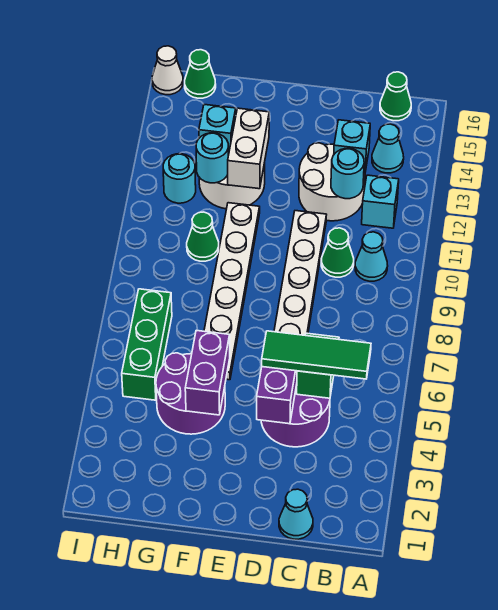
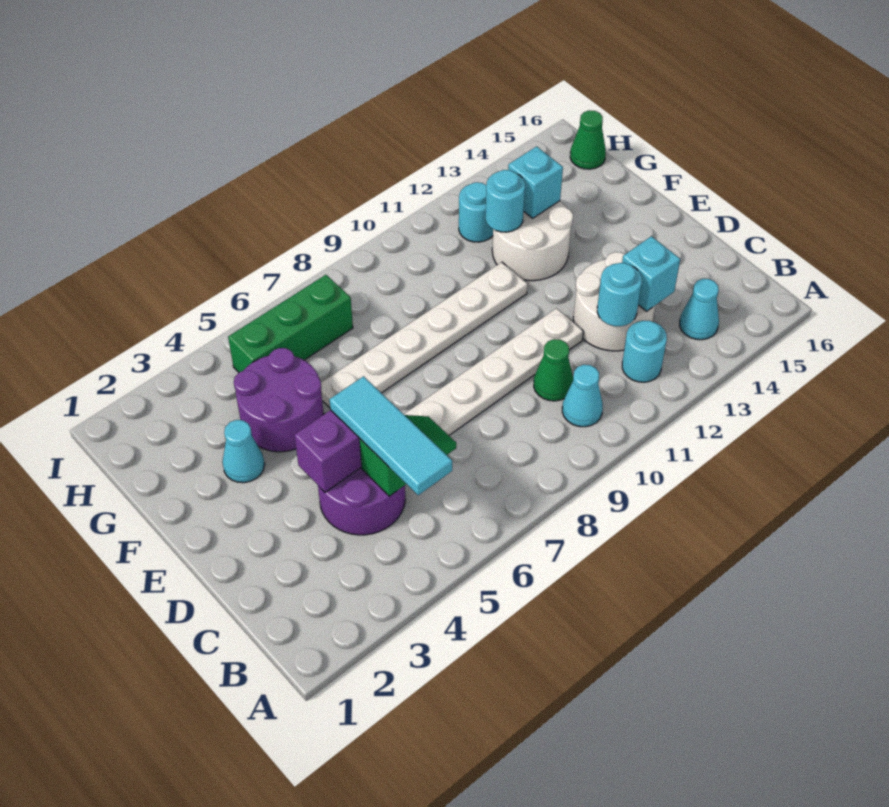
green 1x3 tile [262,331,371,379] -> cyan 1x3 tile [330,376,452,495]
cyan 1x1 brick [362,175,399,228] -> cyan 1x1 round brick [622,321,667,382]
green 1x1 cone [380,72,411,121] -> none
cyan 1x1 cone [279,489,313,539] -> cyan 1x1 cone moved to [222,420,265,483]
purple 1x2 brick [185,330,230,415] -> none
white 1x2 brick [228,108,269,189] -> none
green 1x1 cone [187,212,219,261] -> none
white 1x1 cone [152,46,183,95] -> none

